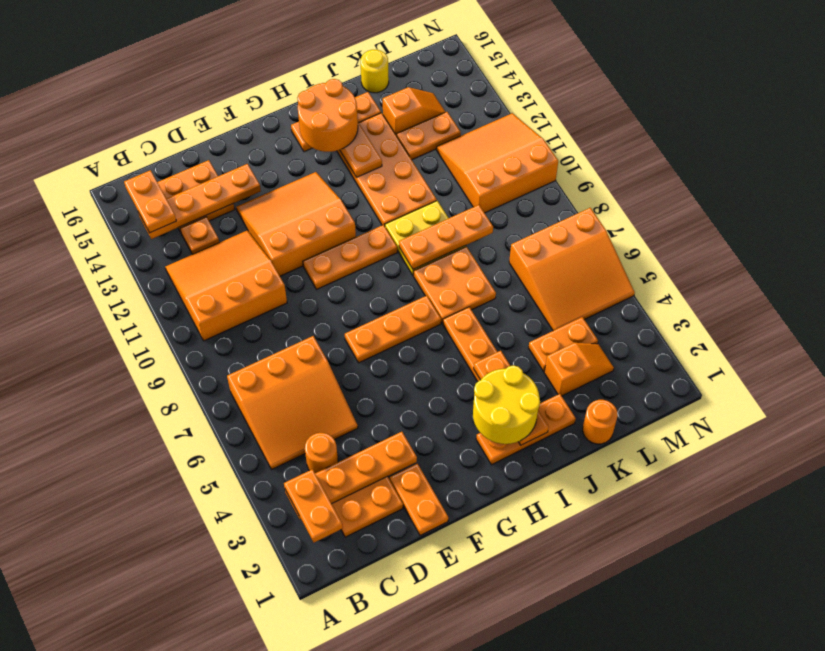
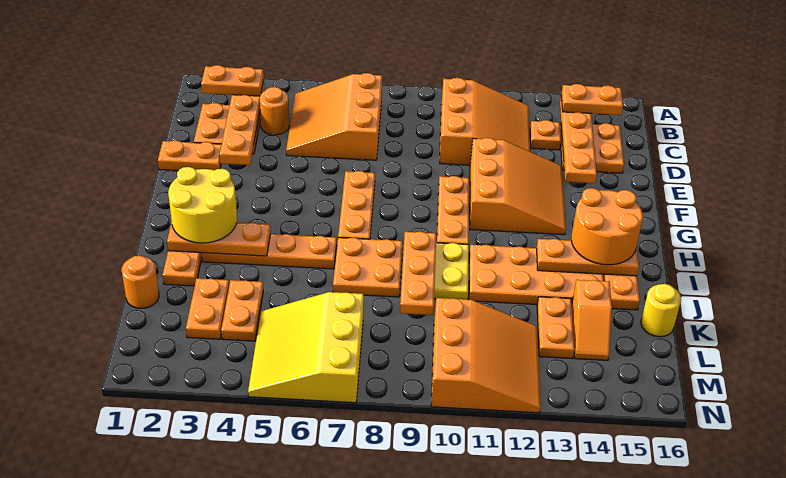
orange 1x2 slope [544,343,614,396] -> orange 1x2 plate [186,278,229,339]
orange 3x3 slope [509,208,635,331] -> yellow 3x3 slope [248,292,364,403]

